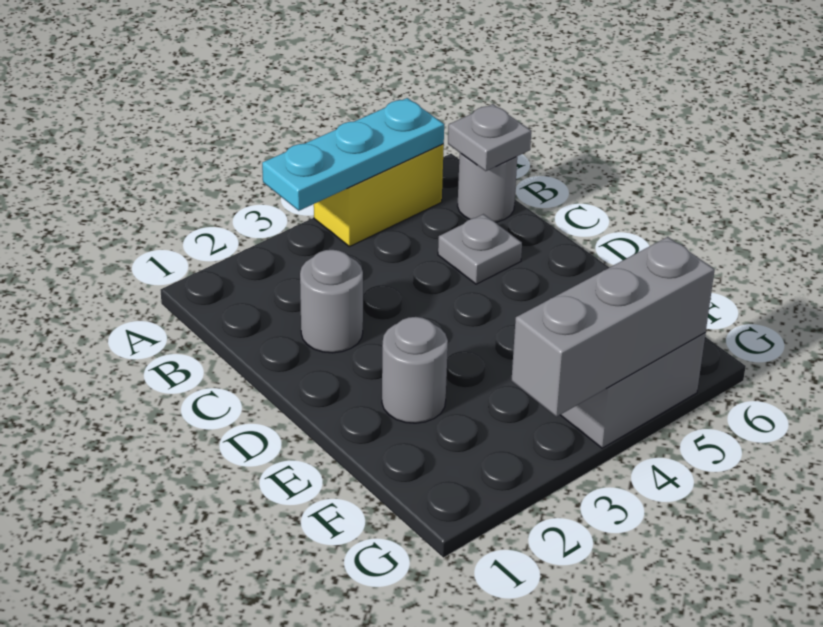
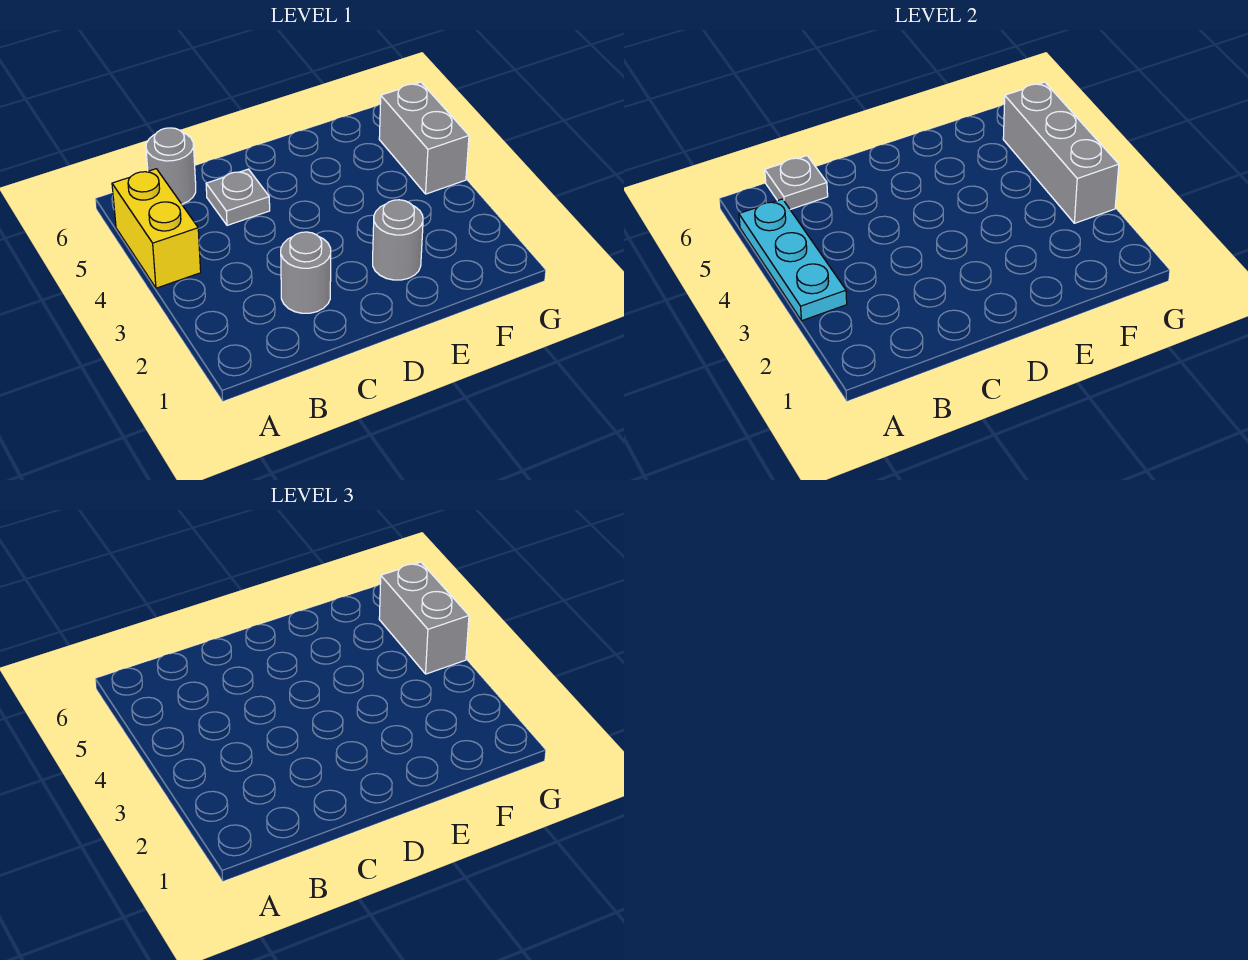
none -> grey 1x2 brick [379,562,469,674]

